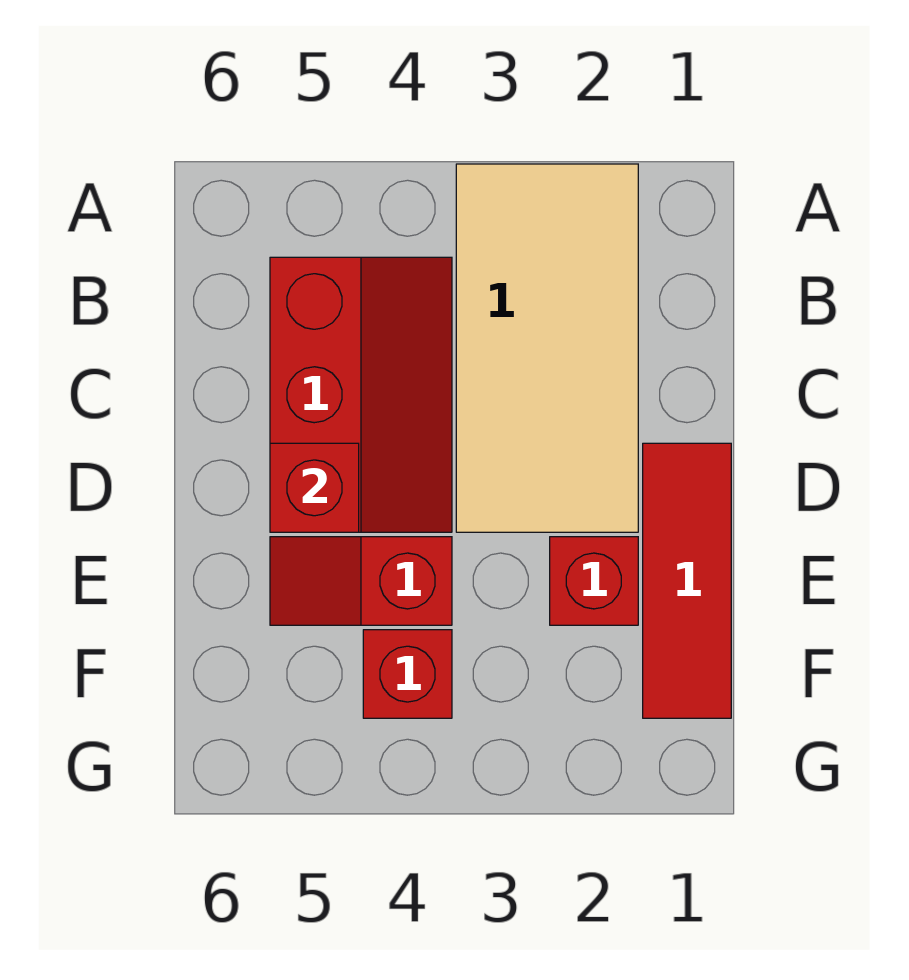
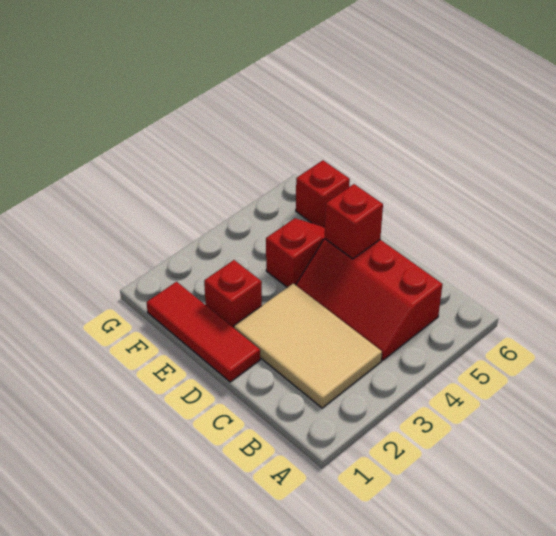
tan 2x4 tile [456,164,638,532] -> tan 2x3 tile [234,284,382,408]
red 1x1 brick [363,630,452,718] -> red 1x1 brick moved to [296,160,350,228]

